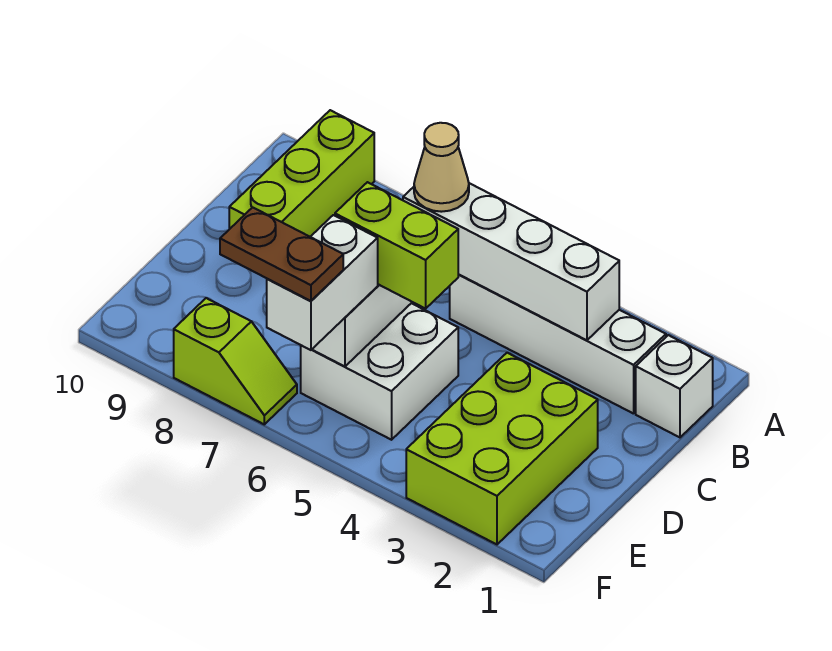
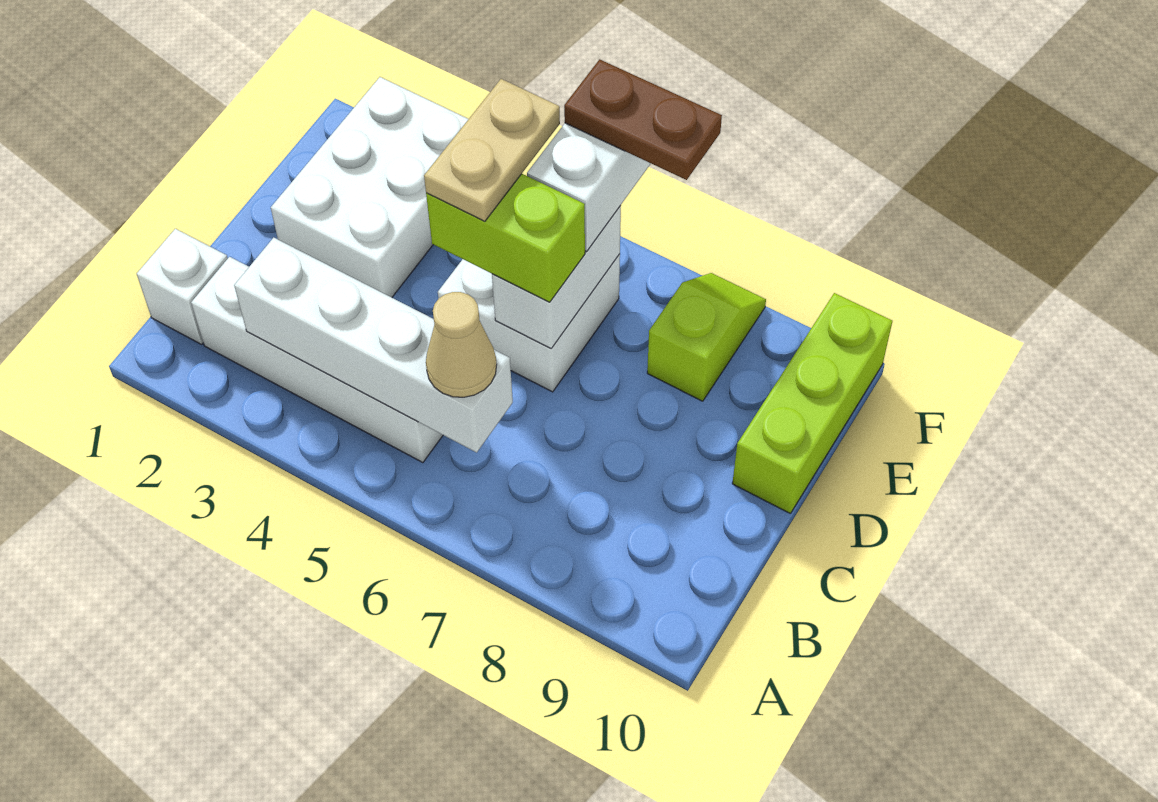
lime 1x3 brick [229,110,374,237] -> lime 1x3 brick moved to [732,293,892,514]
lime 2x3 brick [406,353,598,544] -> white 2x3 brick [271,77,468,297]
none -> tan 1x2 plate [424,79,560,221]
lime 1x2 slope [174,298,297,424] -> lime 1x2 slope turned to [647,273,766,401]

